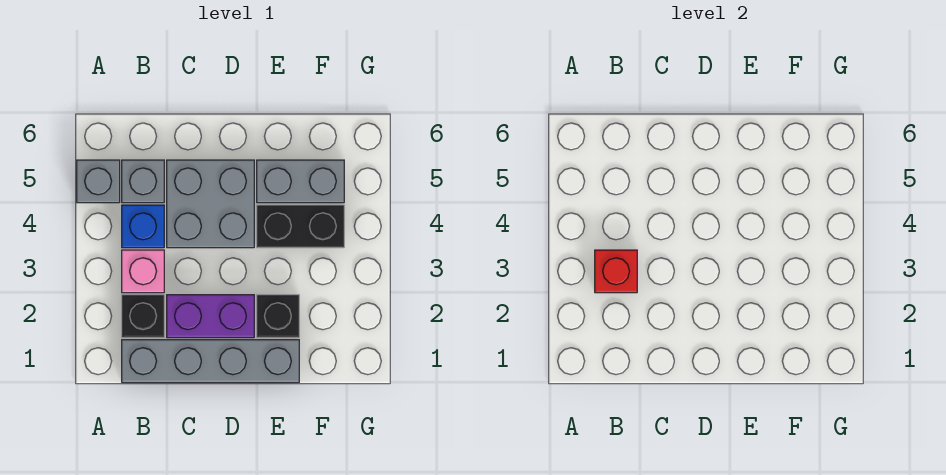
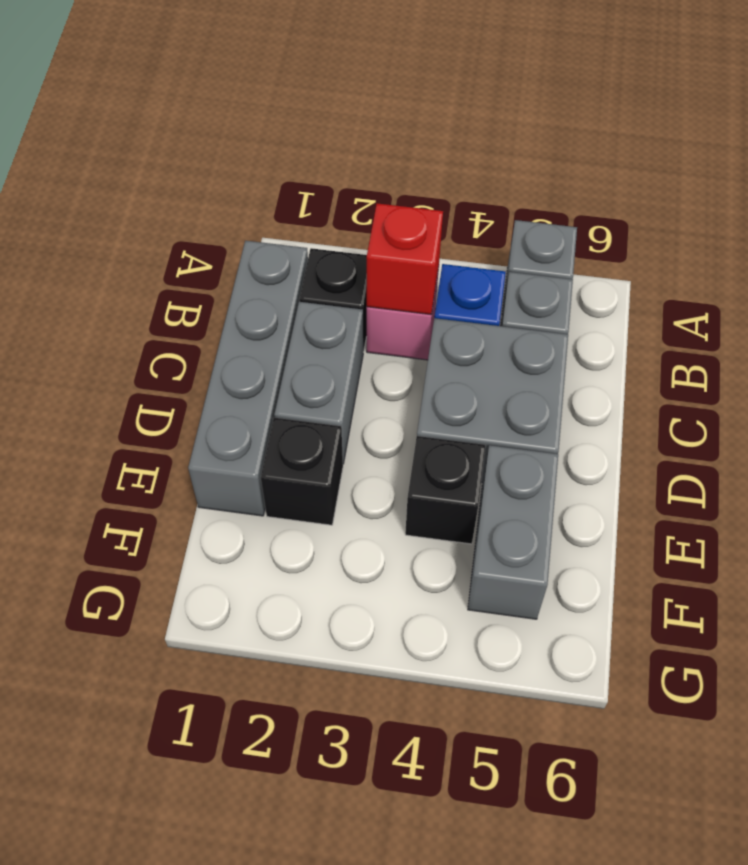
purple 1x2 brick [167,295,254,338] -> grey 1x2 brick [274,302,363,464]
black 1x2 brick [257,205,344,248] -> black 1x1 brick [405,436,485,544]

